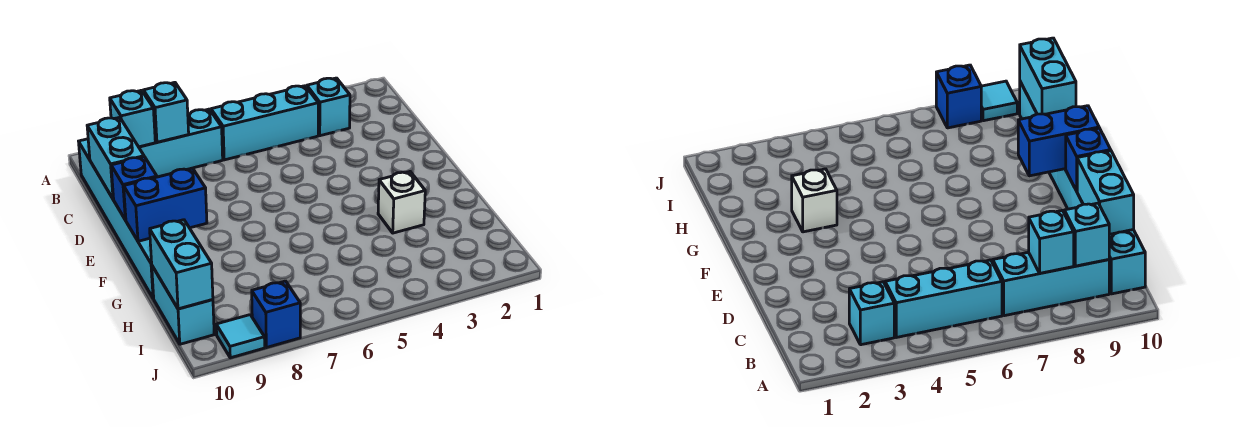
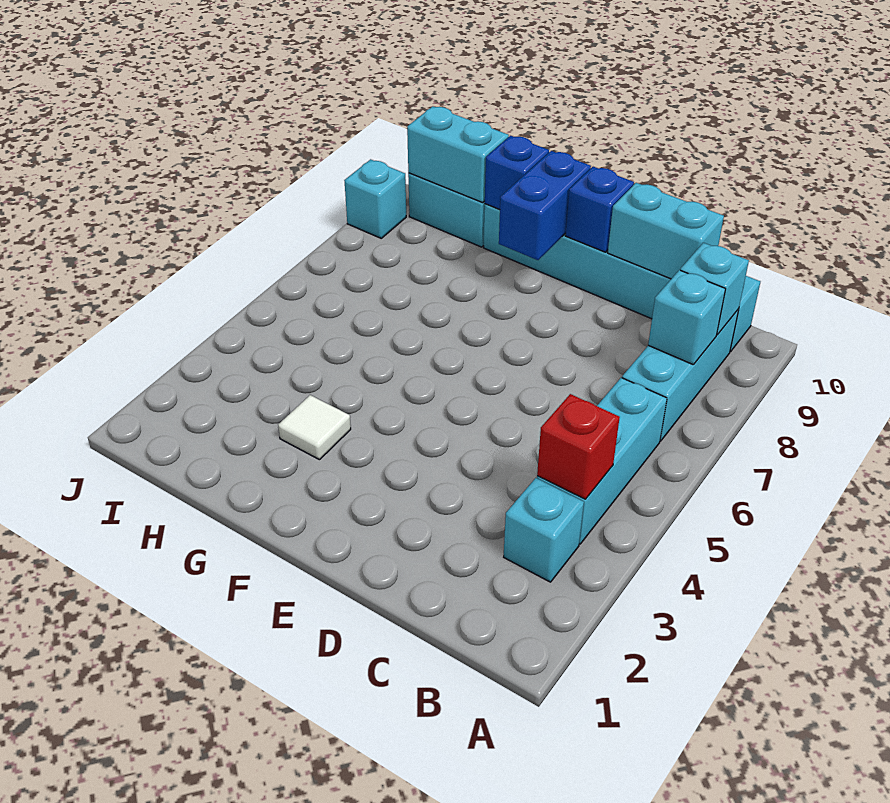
none -> red 1x1 brick [537,394,620,499]
white 1x1 brick [378,172,425,233] -> white 1x1 tile [278,395,351,460]
blue 1x1 brick [252,281,300,348] -> blue 1x1 brick moved to [484,136,549,210]
cyan 1x1 tile [216,315,265,358] -> cyan 1x1 brick [344,159,406,238]

